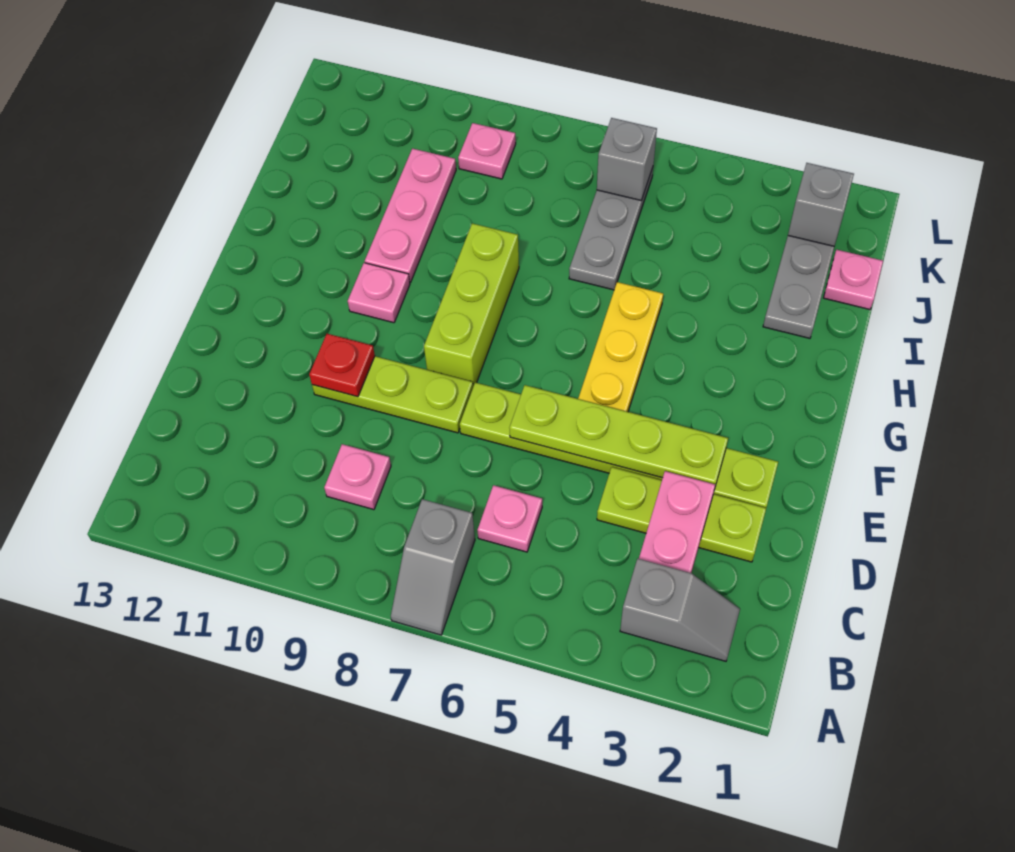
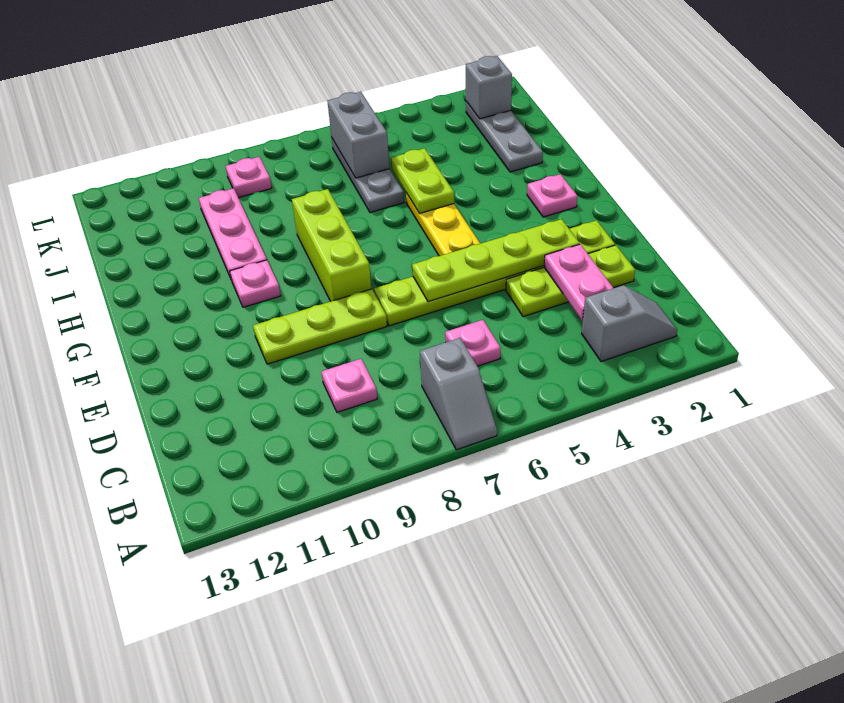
red 1x1 plate [309,334,375,397] -> none
none -> lime 1x2 plate [391,148,454,213]
pink 1x1 plate [824,250,883,310] -> pink 1x1 plate moved to [527,174,577,217]
grey 1x1 brick [597,118,657,201] -> grey 1x2 brick [327,92,389,178]

